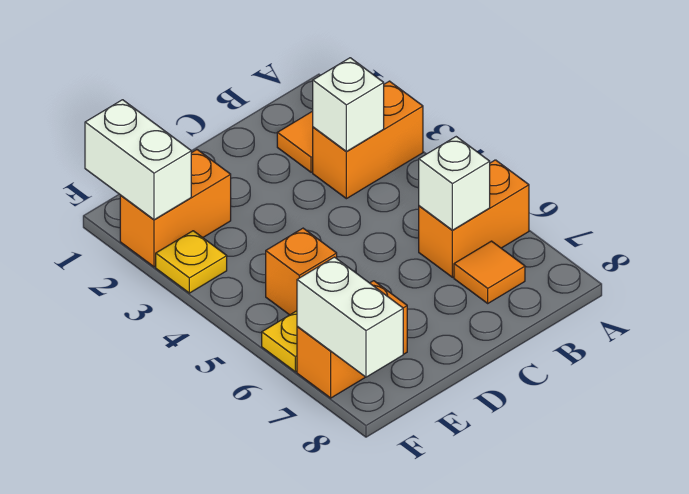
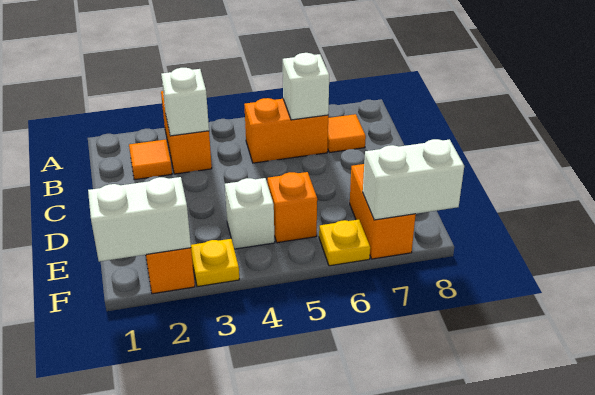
orange 1x2 brick [419,160,529,277] -> orange 1x2 brick turned to [244,98,328,163]
none -> white 1x1 brick [225,178,275,249]

